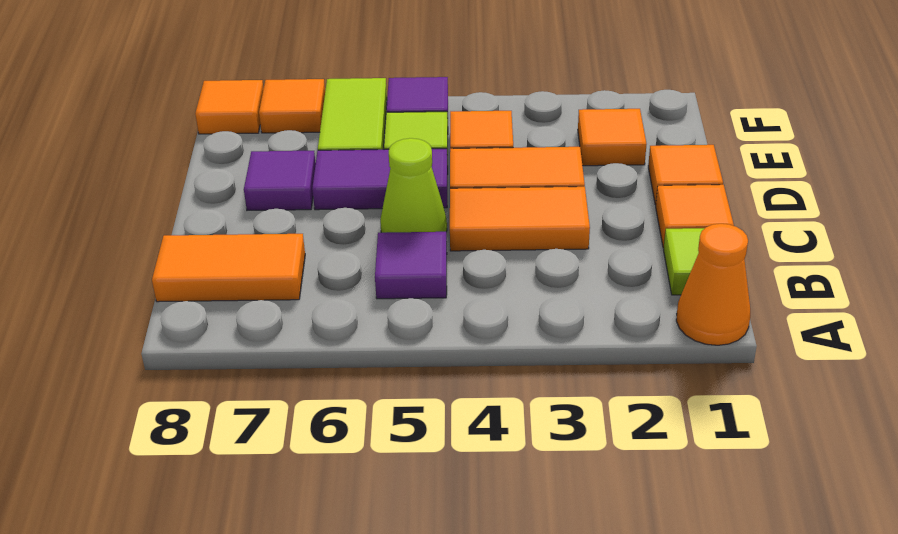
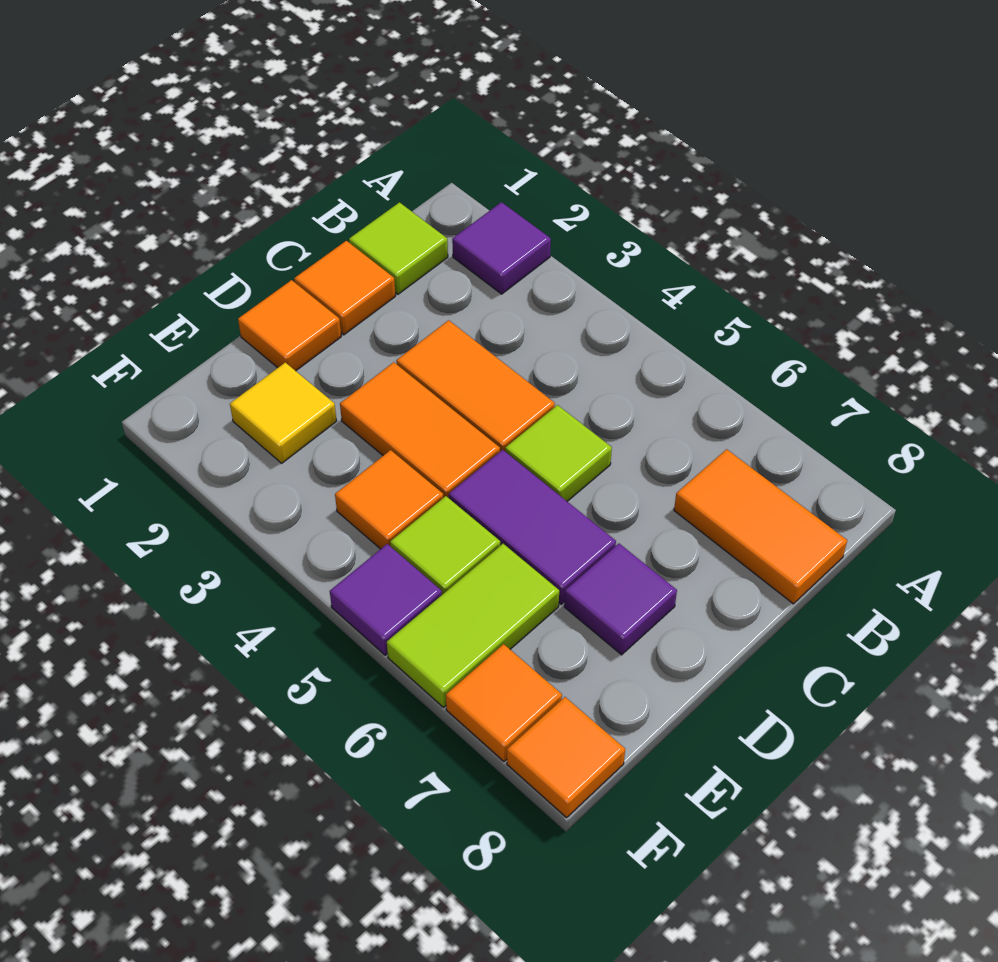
orange 1x1 cone [676,224,750,345] -> none
purple 1x1 tile [375,232,447,299] -> purple 1x1 tile moved to [452,202,551,294]
lime 1x1 cone [380,138,447,233] -> lime 1x1 tile [505,405,612,501]
orange 1x1 tile [578,109,647,166] -> yellow 1x1 tile [230,362,337,463]

